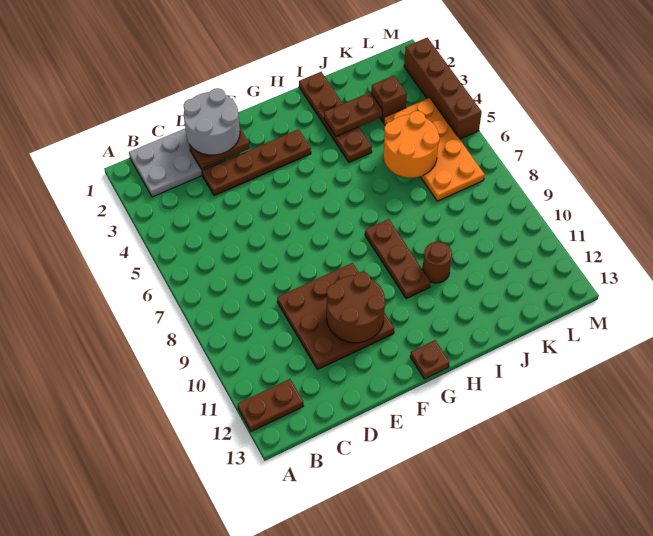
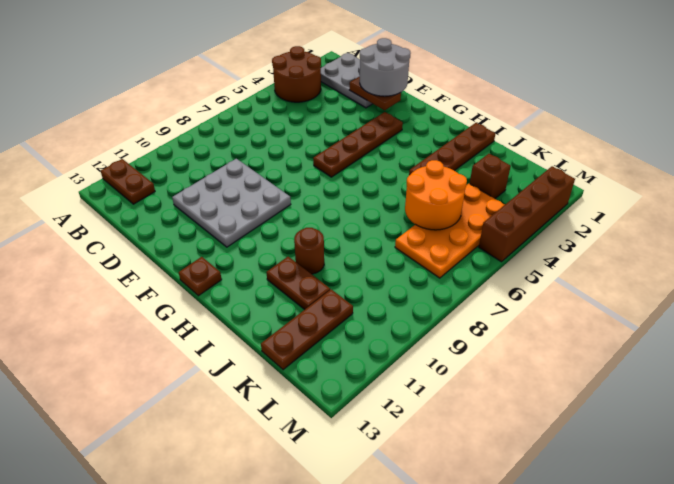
brown 1x4 plate [202,129,311,196] -> brown 1x4 plate turned to [313,112,403,177]
brown 3x3 plate [277,263,394,370] -> grey 3x3 plate [172,159,291,247]
brown 2x2 round brick [327,272,385,343] -> brown 2x2 round brick moved to [272,46,321,102]
brown 1x3 plate [365,219,430,299] -> brown 1x3 plate moved to [261,289,353,370]
brown 1x2 plate [324,92,383,136] -> brown 1x2 plate moved to [266,257,330,310]

